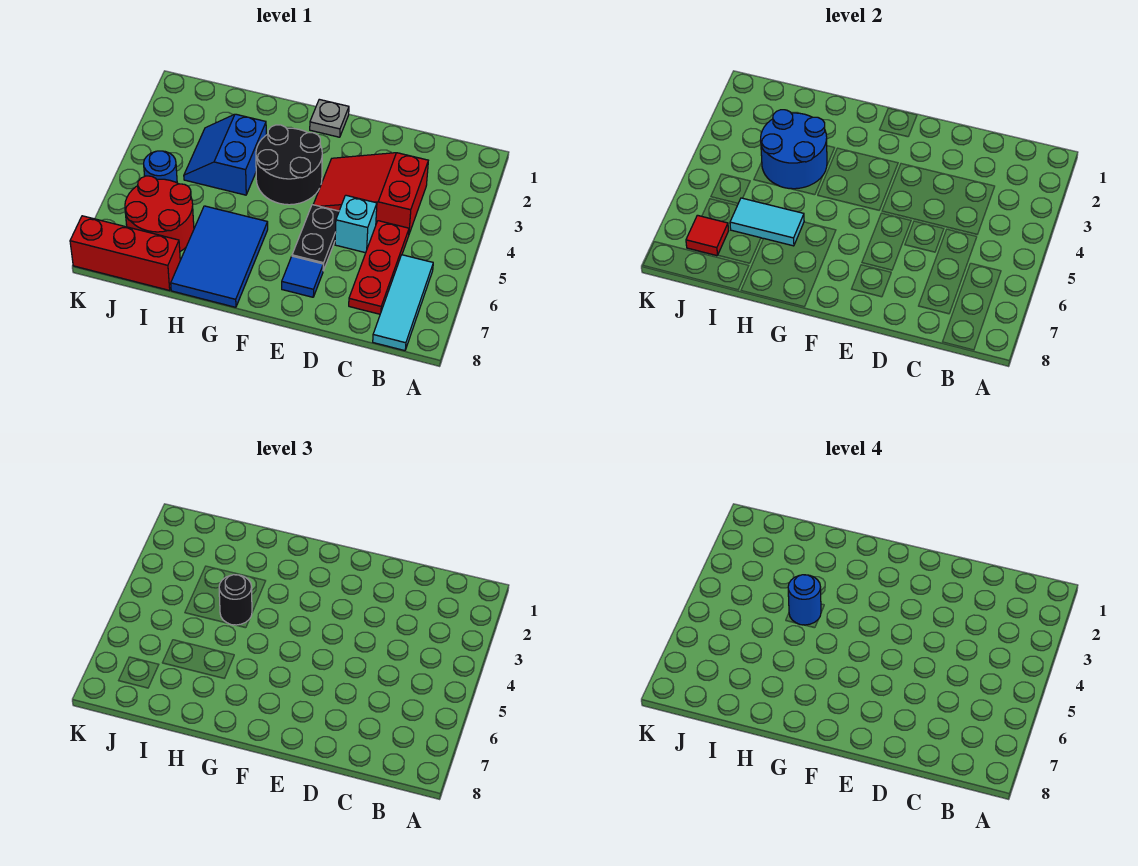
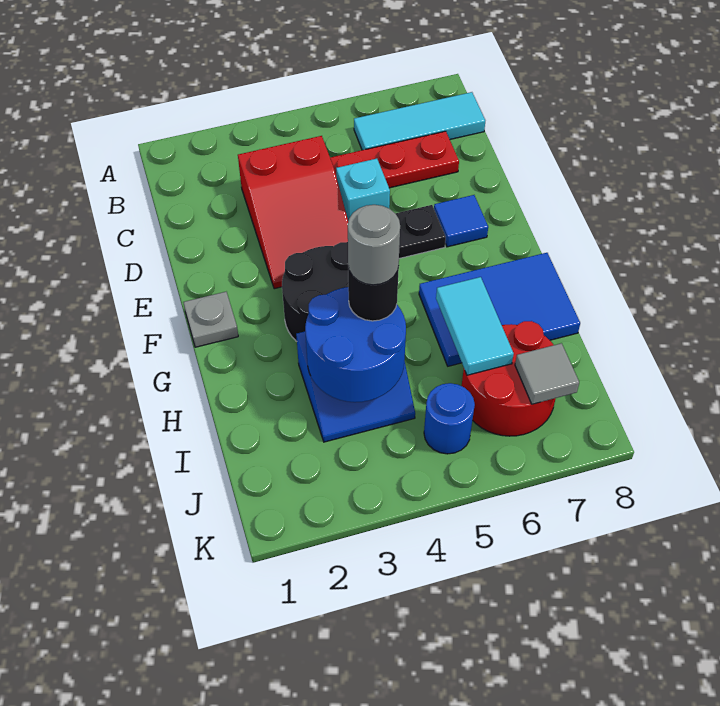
blue 1x1 round brick [788,575,821,625] -> grey 1x1 round brick [348,205,400,285]
red 1x3 brick [70,216,180,290] -> none
red 1x1 tile [686,215,729,256] -> grey 1x1 tile [515,343,579,404]

